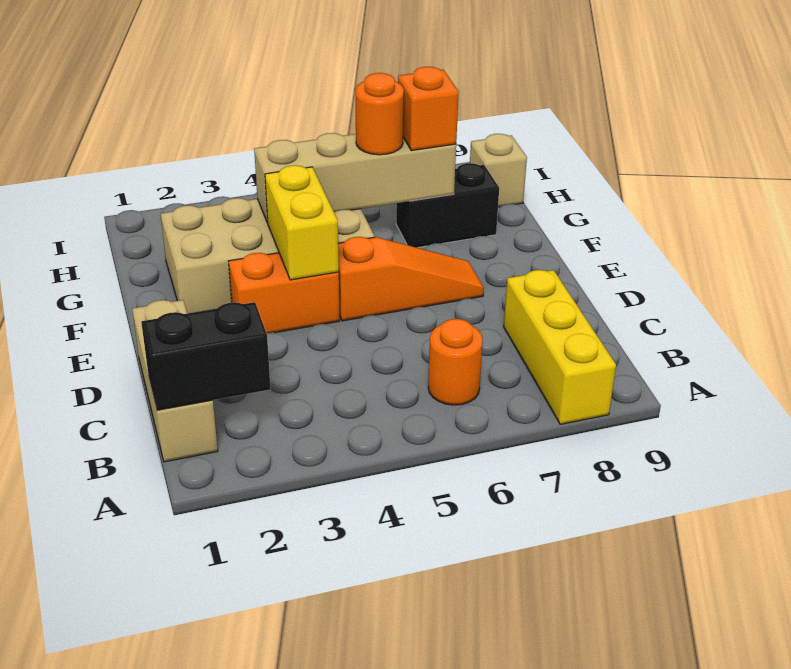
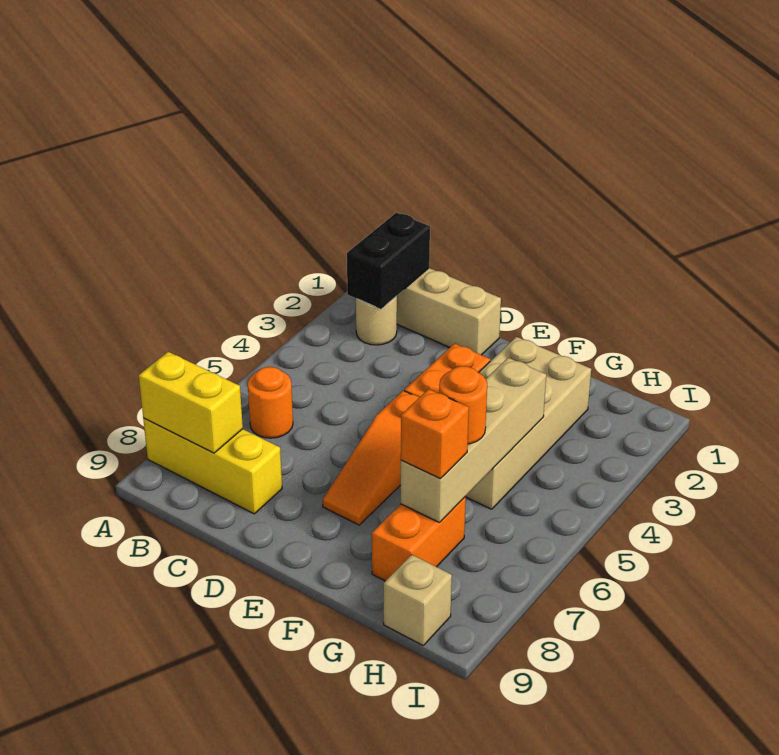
none -> tan 1x1 round brick [356,296,397,345]
yellow 1x2 brick [265,165,339,280] -> yellow 1x2 brick moved to [139,352,243,453]
black 1x2 brick [396,163,499,248] -> orange 1x2 brick [372,497,466,581]

